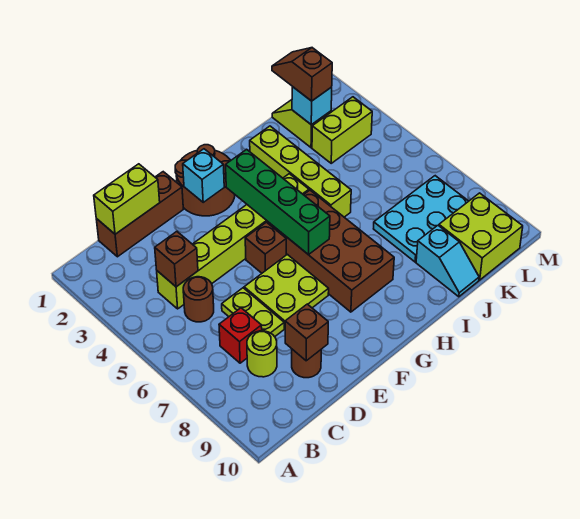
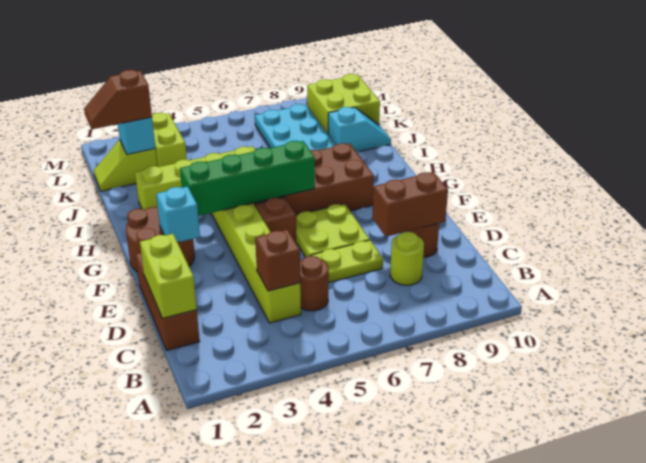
red 1x1 brick [219,308,262,363] -> none
brown 1x1 brick [285,304,328,361] -> brown 1x2 brick [372,172,448,237]

